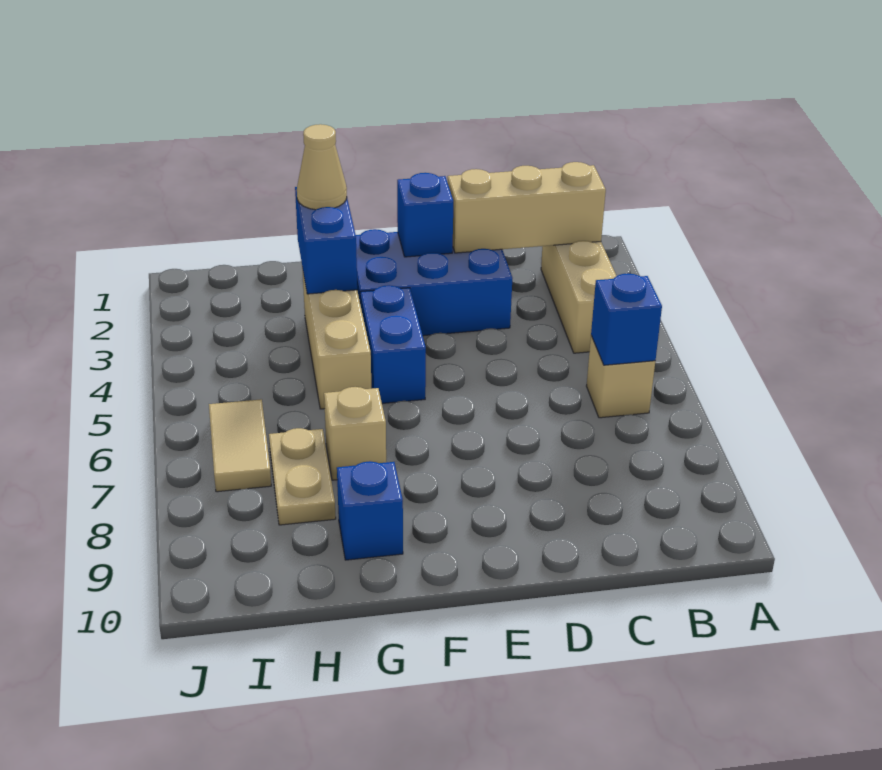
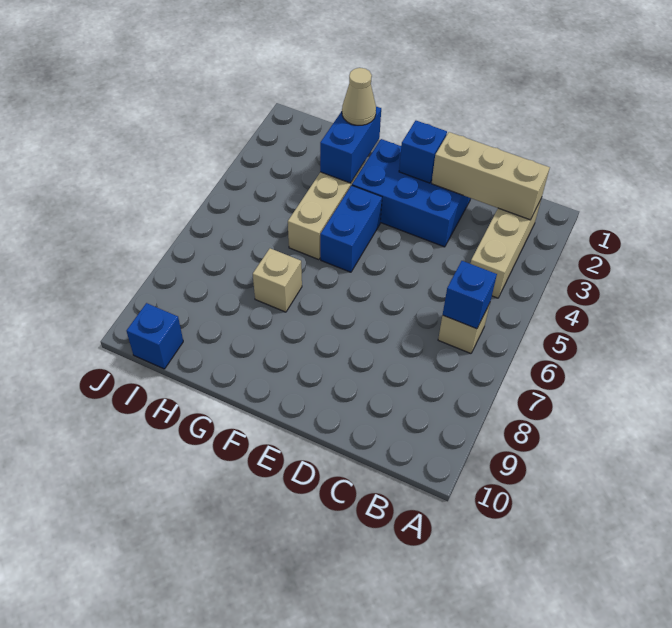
blue 1x1 brick [337,461,403,560] -> blue 1x1 brick moved to [126,303,183,369]
tan 1x2 plate [269,428,336,525] -> none
tan 1x2 tile [209,399,271,492] -> none

